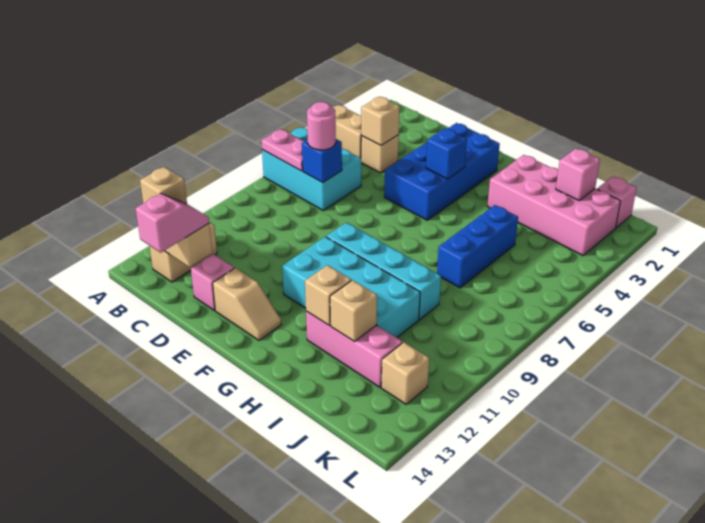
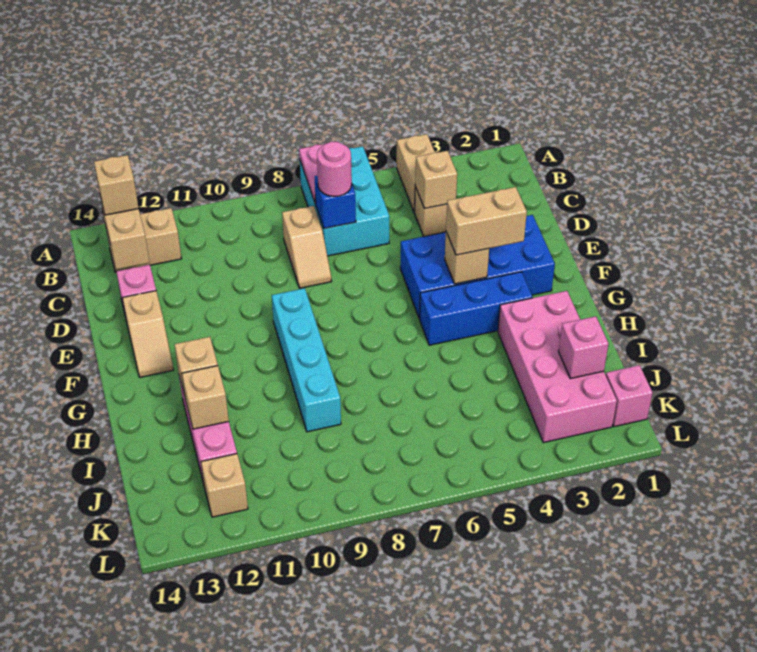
none -> tan 1x2 slope [282,206,332,288]
pink 1x2 slope [136,194,209,253] -> none
none -> tan 1x2 brick [446,187,527,255]
blue 1x1 brick [426,128,467,179] -> tan 1x1 brick [445,232,489,284]
cyan 2x4 brick [282,237,420,338] -> none
blue 1x3 brick [437,205,518,288] -> blue 1x3 brick moved to [420,272,532,345]

